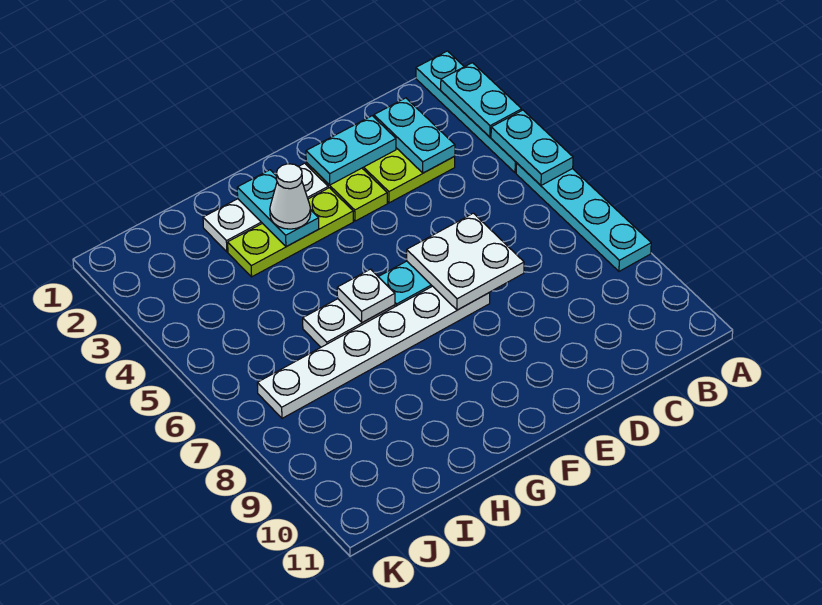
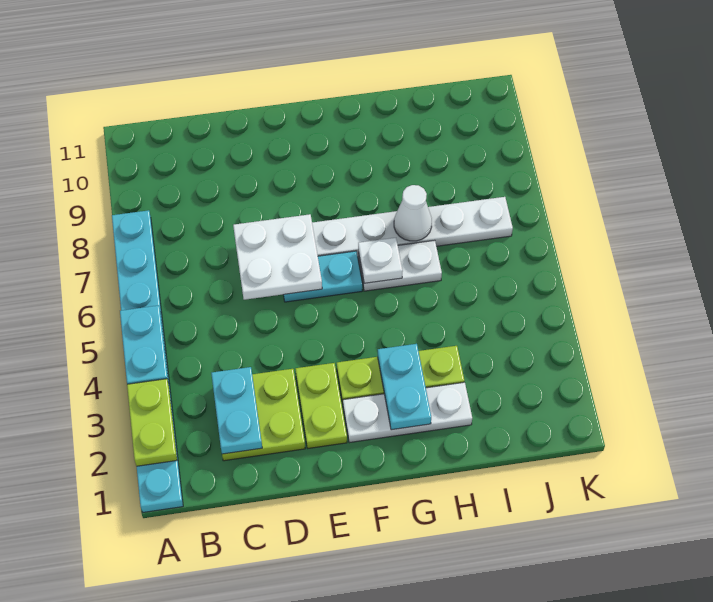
cyan 1x2 plate [441,63,522,137] -> lime 1x2 plate [127,379,177,466]
cyan 1x2 plate [306,116,396,185] -> none
white 1x1 cone [270,164,311,229] -> white 1x1 cone moved to [394,185,432,241]

